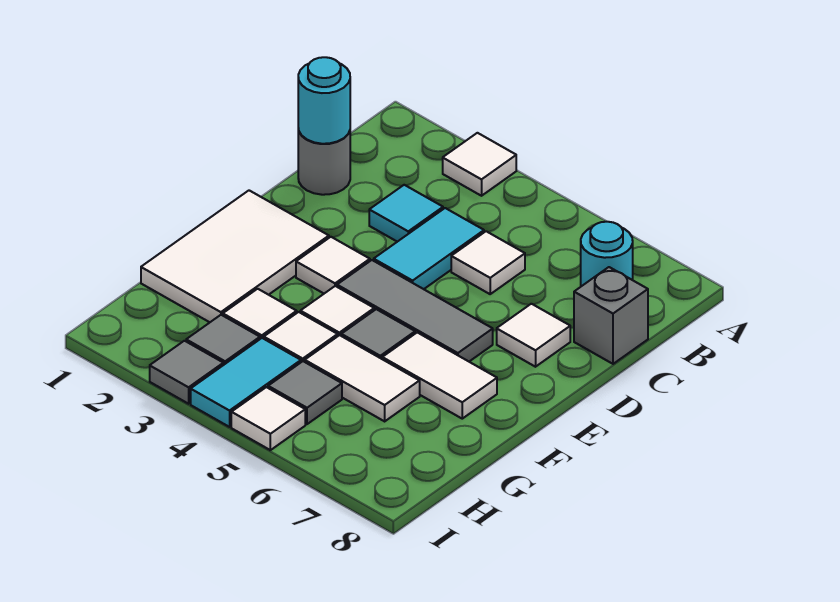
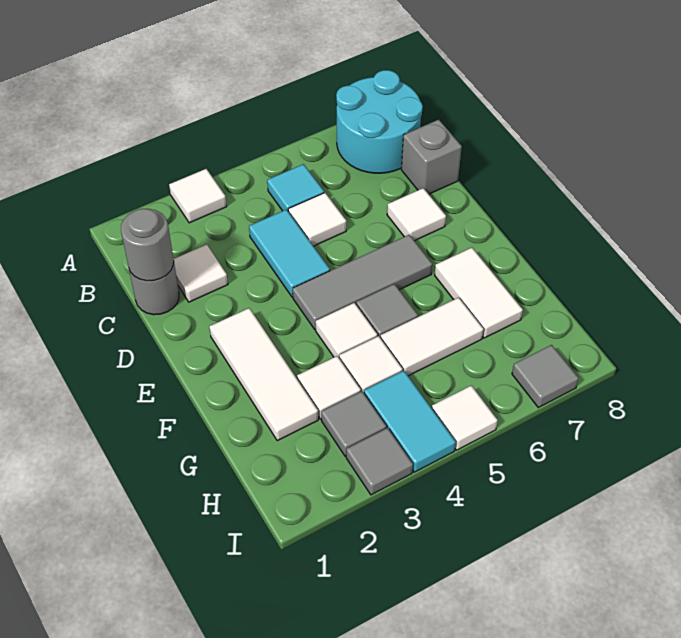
cyan 1x1 round brick [581,222,633,286] -> cyan 2x2 round brick [336,70,423,173]
cyan 1x1 round brick [298,57,350,144] -> grey 1x1 round brick [121,209,174,281]
cyan 1x1 tile [369,185,443,242] -> cyan 1x1 tile moved to [267,164,324,212]
white 2x3 tile [141,190,329,322] -> white 1x3 tile [209,308,318,441]
white 1x1 tile [296,237,370,293] -> white 1x1 tile moved to [174,244,228,302]
white 1x2 tile [382,333,497,419] -> white 1x2 tile turned to [435,248,523,338]
grey 1x1 tile [268,361,342,424] -> grey 1x1 tile moved to [512,345,579,407]

